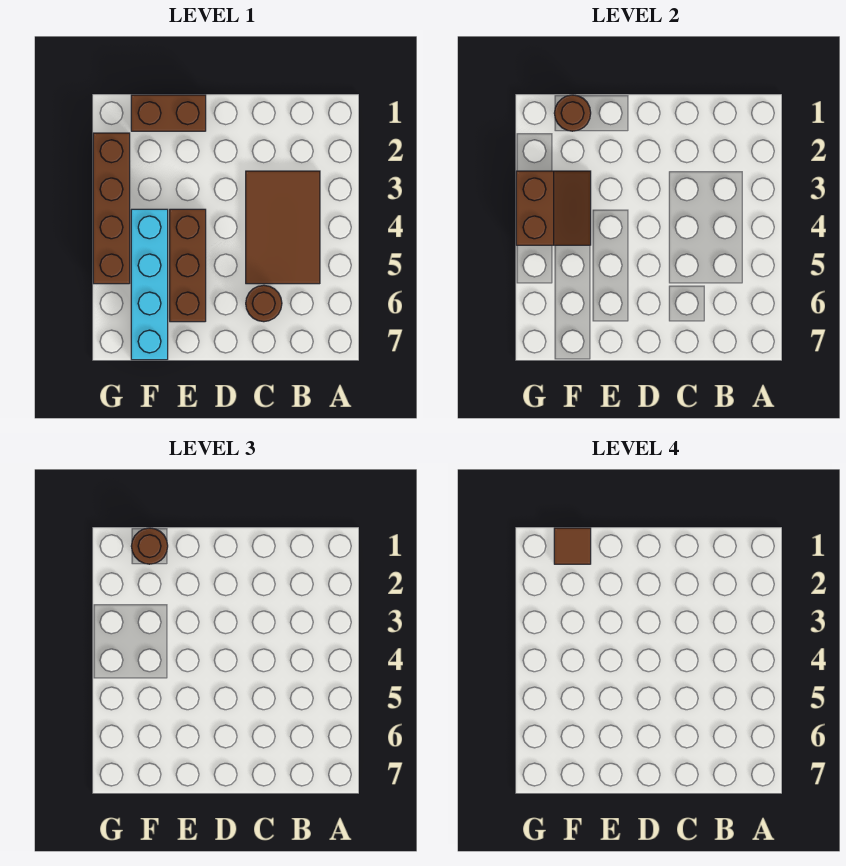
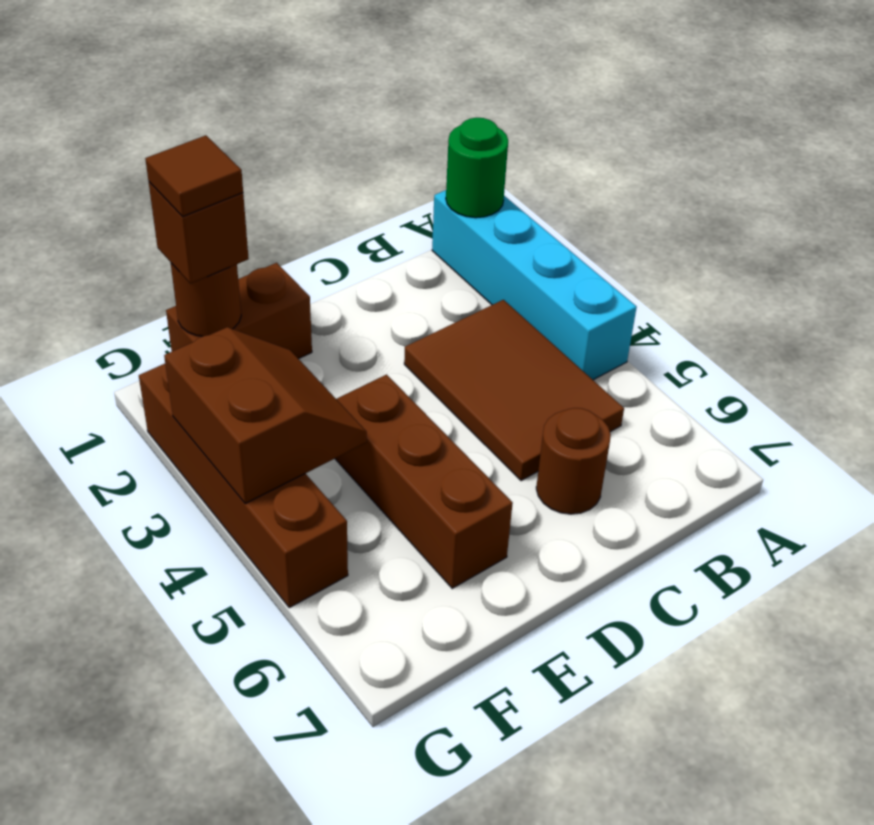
none -> green 1x1 round brick [446,118,508,218]
brown 1x1 round brick [131,528,168,564] -> brown 1x1 brick [149,182,249,284]
cyan 1x4 brick [131,209,168,360] -> cyan 1x4 brick moved to [432,190,637,380]

